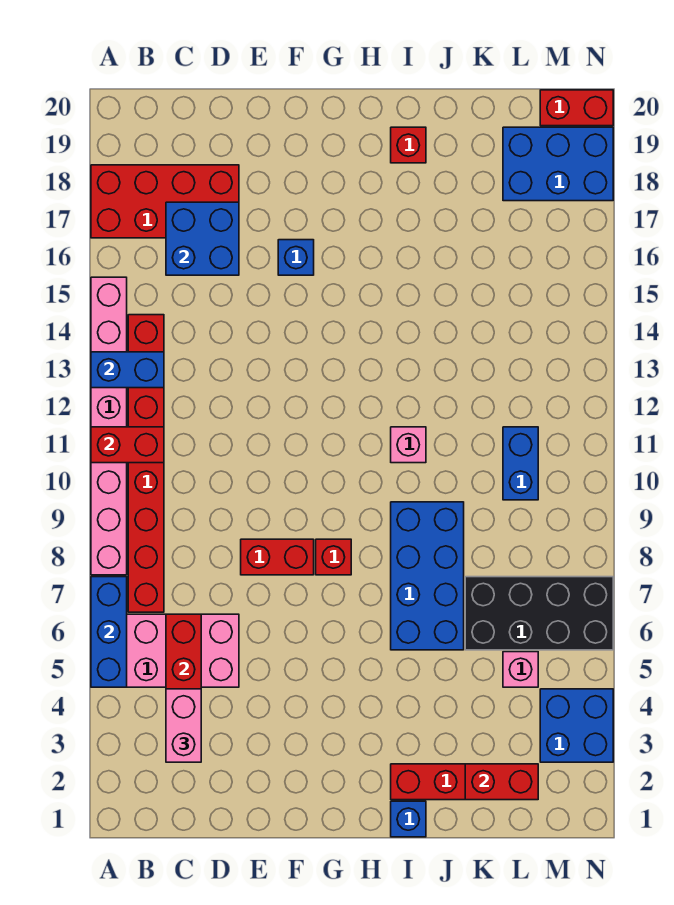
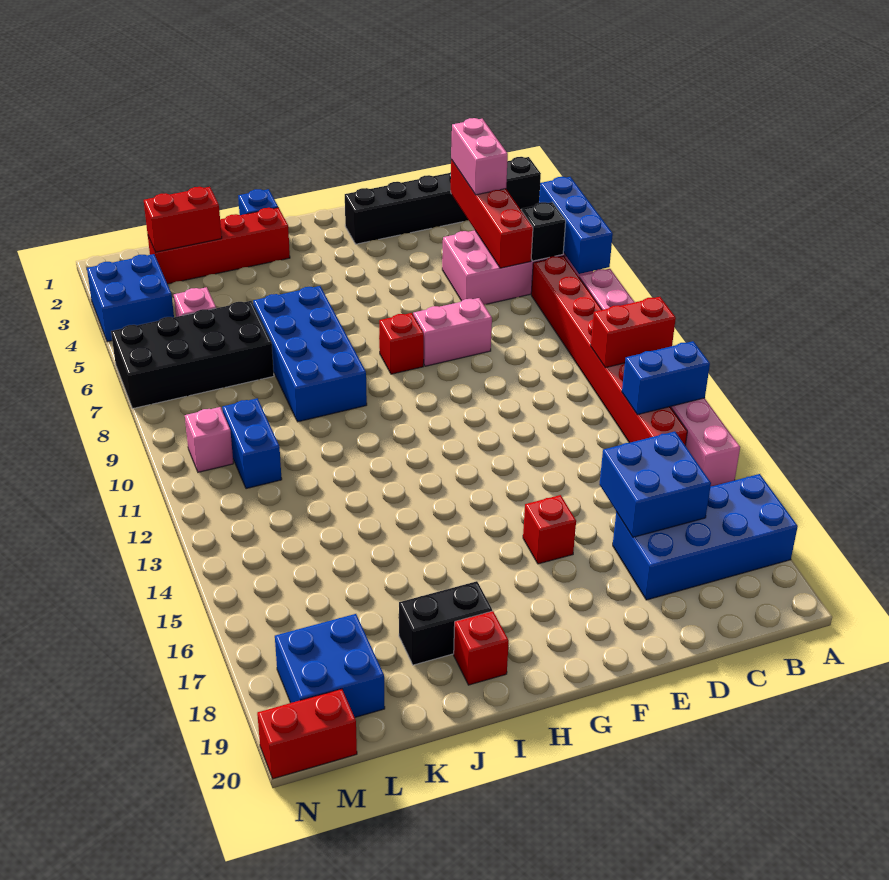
none -> black 1x6 brick [345,157,541,244]
red 2x4 brick [91,165,239,238] -> blue 2x4 brick [613,474,798,600]
none -> black 1x1 brick [522,202,566,261]
red 1x2 brick [241,539,314,575] -> pink 1x2 brick [413,298,492,366]
blue 1x1 brick [278,240,314,275] -> red 1x1 brick [523,495,576,564]
pink 1x1 brick [391,427,426,463] -> pink 1x1 brick moved to [185,407,233,472]
none -> black 1x2 brick [399,581,492,665]
blue 2x3 brick [503,127,613,201] -> blue 2x2 brick [275,614,385,717]

